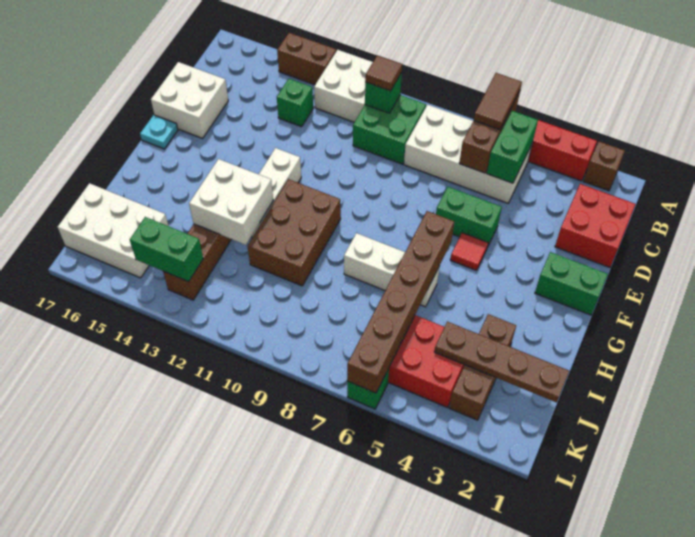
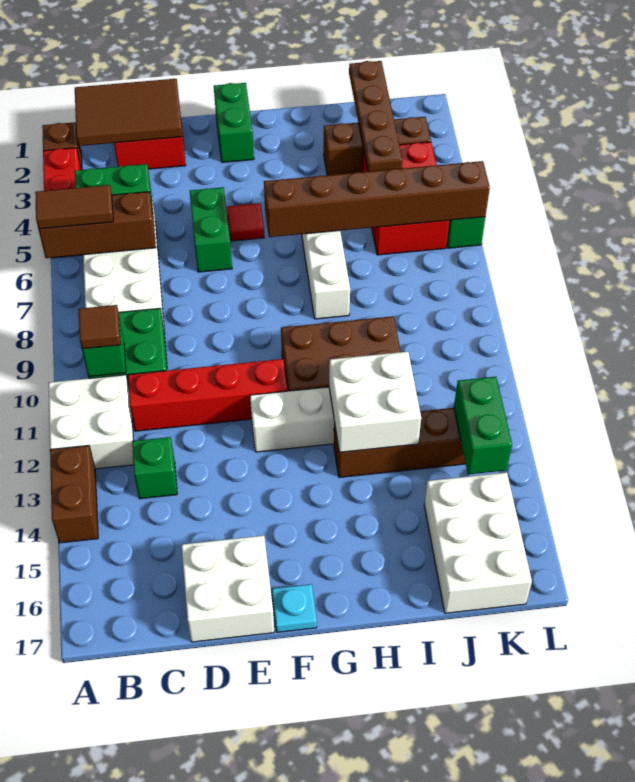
none -> brown 2x3 tile [75,79,183,146]
none -> red 1x4 brick [128,359,288,431]

